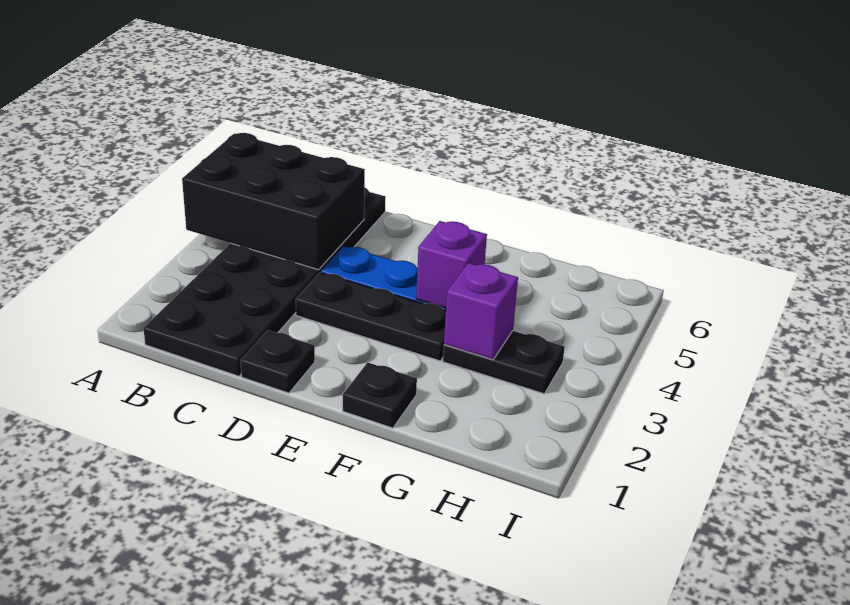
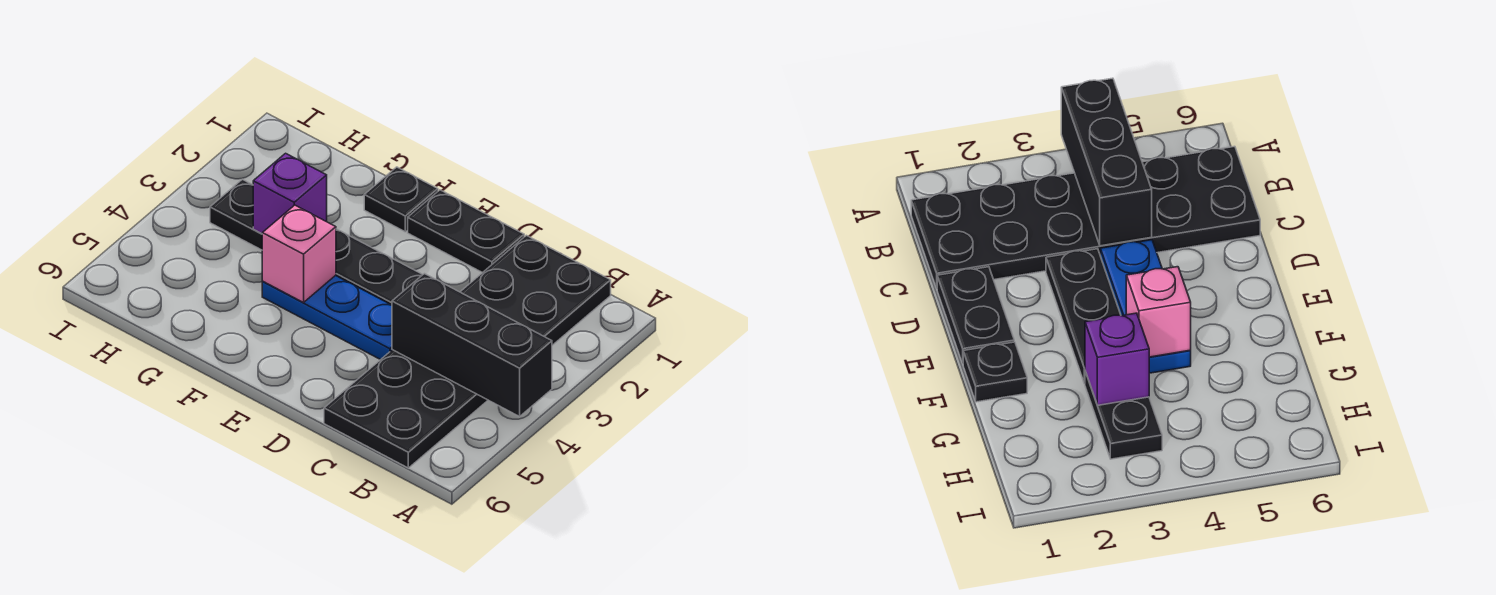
black 2x3 brick [182,133,365,270] -> black 1x3 brick [392,274,552,417]
black 1x1 plate [240,330,315,393] -> black 1x2 plate [408,190,524,273]
purple 1x1 brick [416,221,487,308] -> pink 1x1 brick [262,205,336,303]

